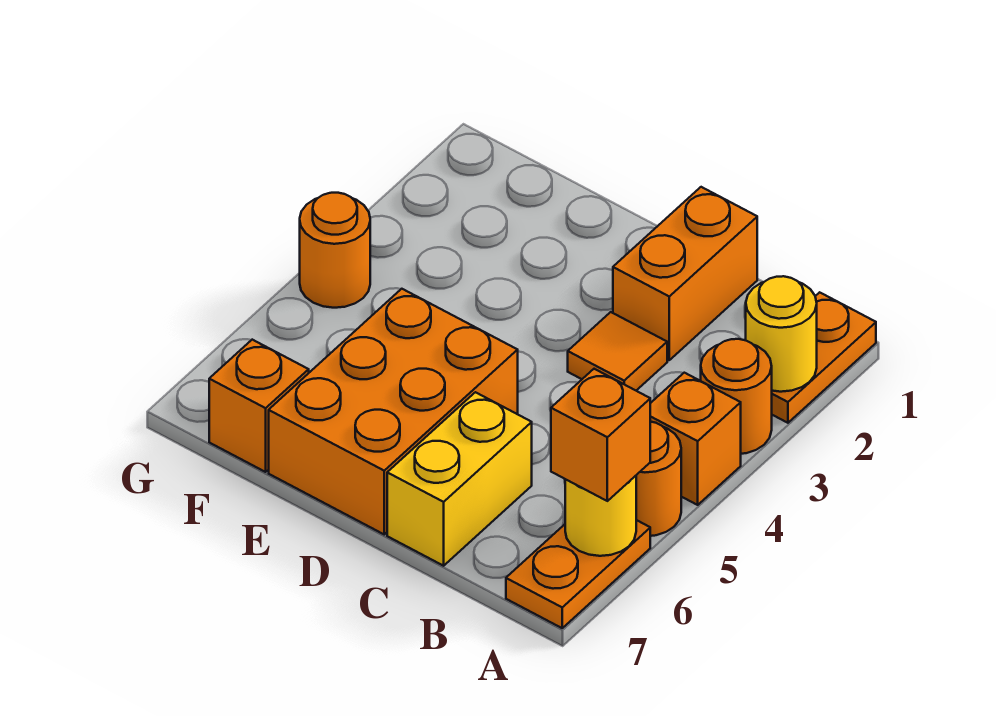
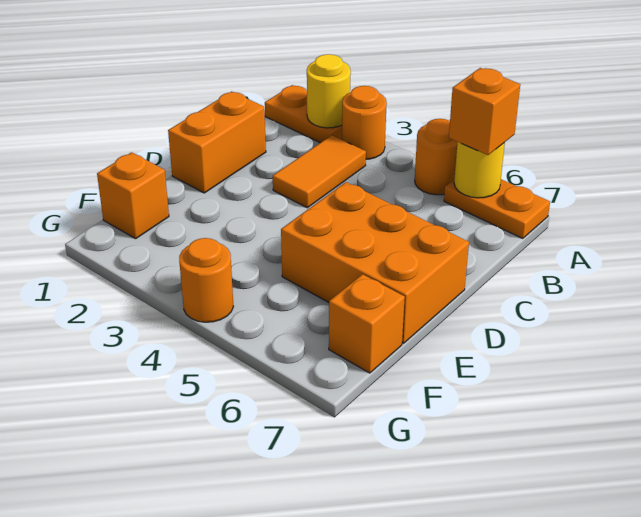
orange 1x1 brick [650,373,741,505] -> orange 1x1 brick moved to [97,152,169,239]
orange 1x2 brick [613,187,757,360] -> orange 1x2 brick turned to [168,91,266,193]
orange 1x1 tile [568,312,667,390] -> orange 1x2 tile [273,135,366,208]
yellow 1x2 brick [387,392,532,566] -> none

